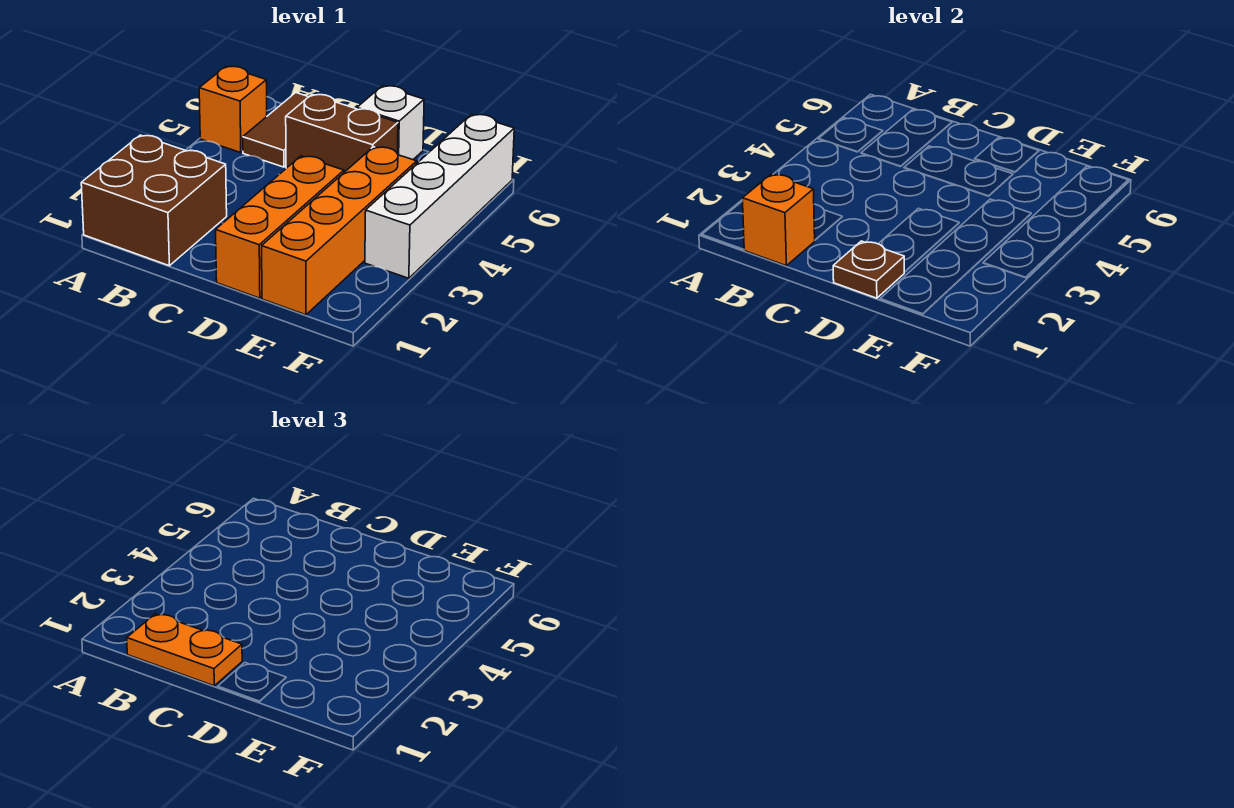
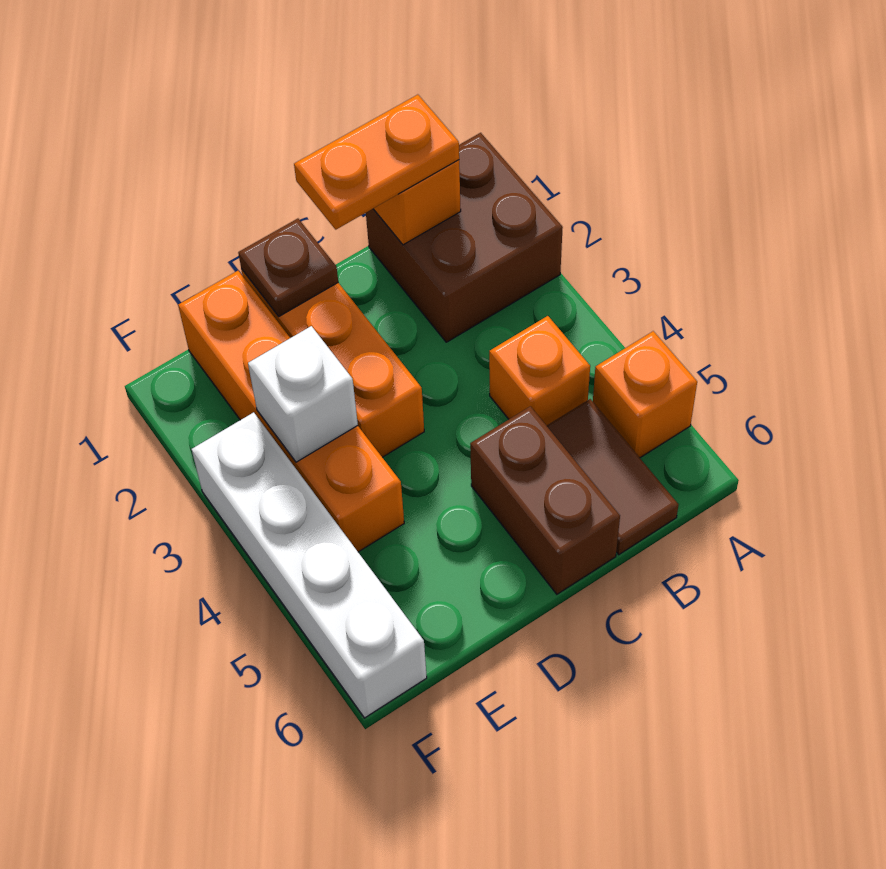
none -> orange 1x1 brick [489,316,590,426]
brown 1x2 brick [286,95,398,172] -> brown 1x2 brick turned to [470,406,620,594]
white 1x1 brick [357,86,424,160] -> white 1x1 brick moved to [248,326,358,462]

